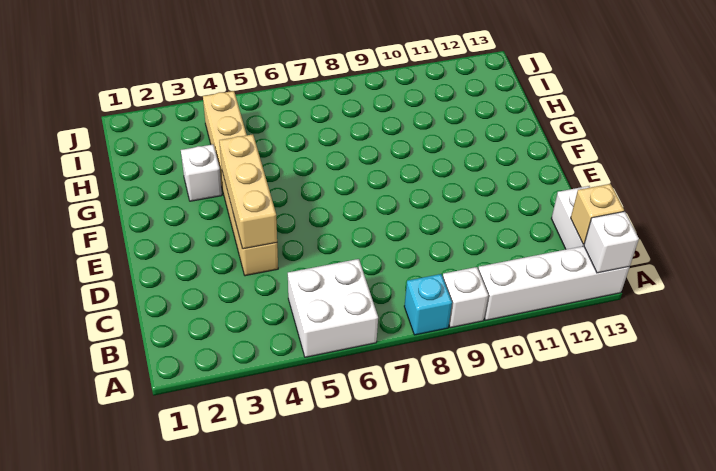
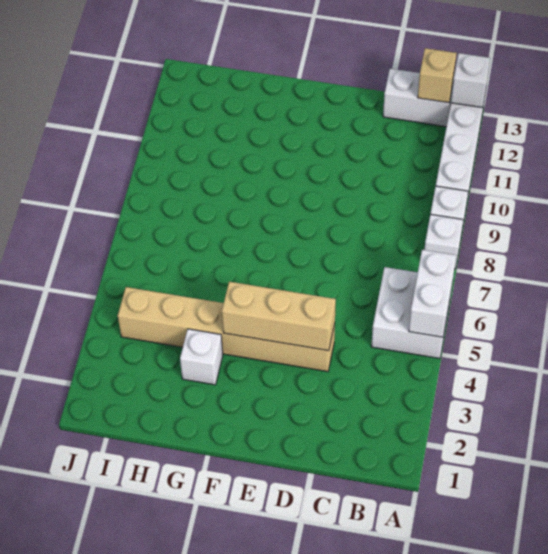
none -> white 1x2 brick [409,250,456,337]
cyan 1x1 brick [404,274,452,335] -> white 1x1 brick [424,214,463,269]

